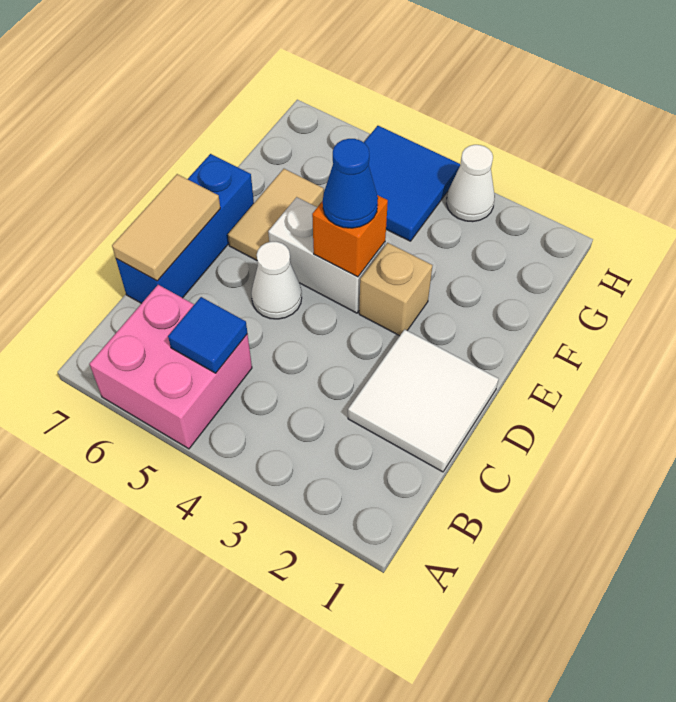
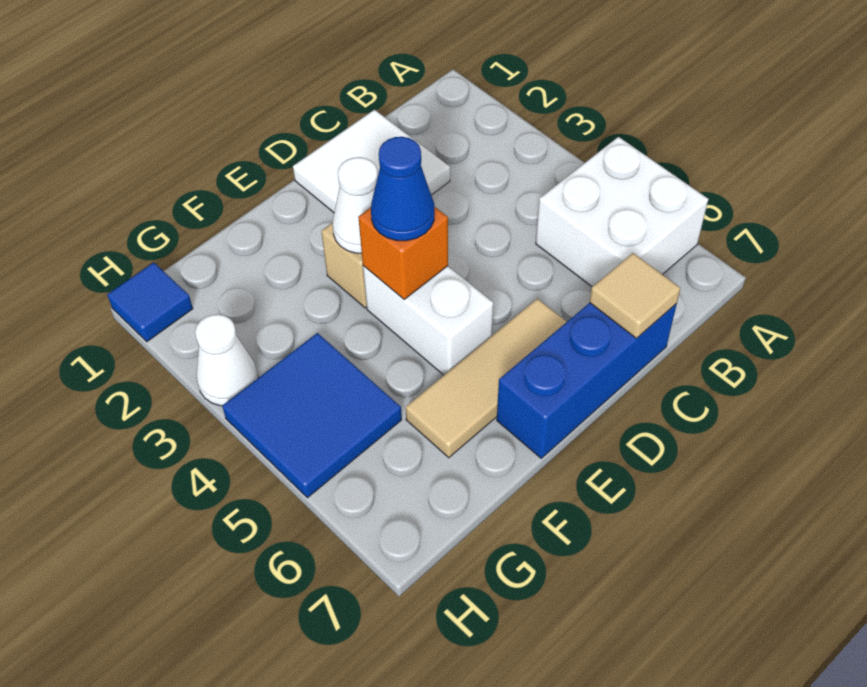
pink 2x2 brick [90,285,252,449] -> white 2x2 brick [536,137,708,287]
blue 1x1 tile [168,297,247,373] -> blue 1x1 tile moved to [107,262,193,342]
tan 1x2 tile [112,174,220,281] -> tan 1x1 tile [590,253,680,338]
white 1x1 cone [251,242,302,319] -> white 1x1 cone moved to [333,157,378,253]
tan 1x2 tile [228,169,324,260] -> tan 1x3 tile [405,299,567,458]

